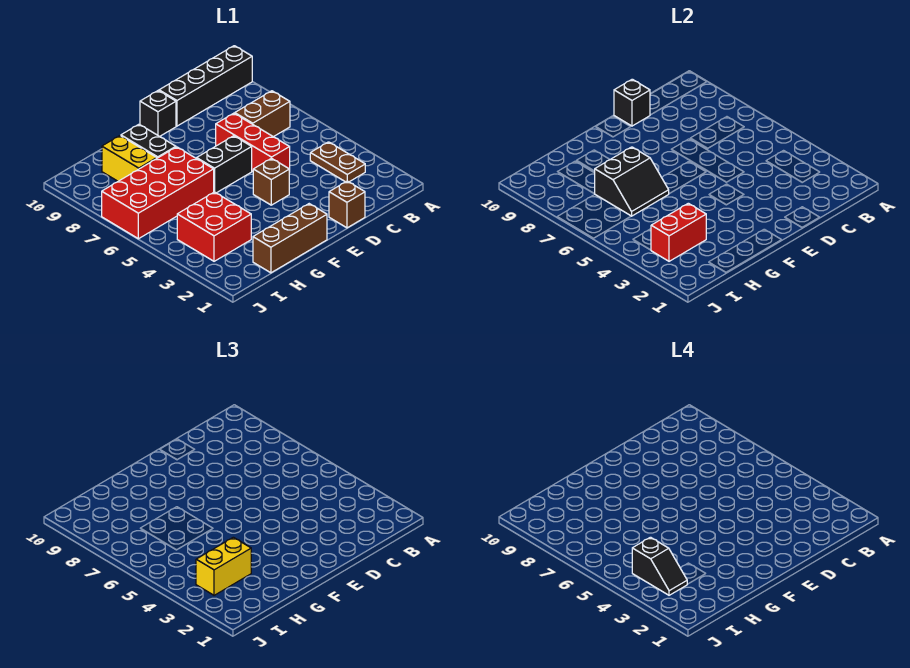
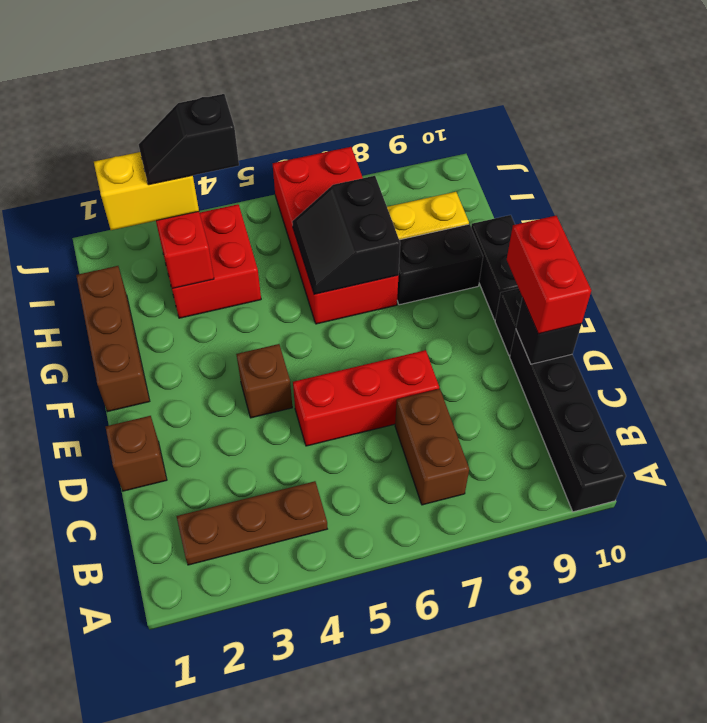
brown 1x2 plate [310,142,365,182] -> brown 1x3 plate [177,481,327,565]
none -> red 1x2 brick [507,216,591,334]
black 1x2 brick [197,136,252,193] -> black 1x2 brick moved to [471,215,518,320]
yellow 1x2 brick [196,537,251,595] -> yellow 1x2 brick turned to [94,152,199,230]

